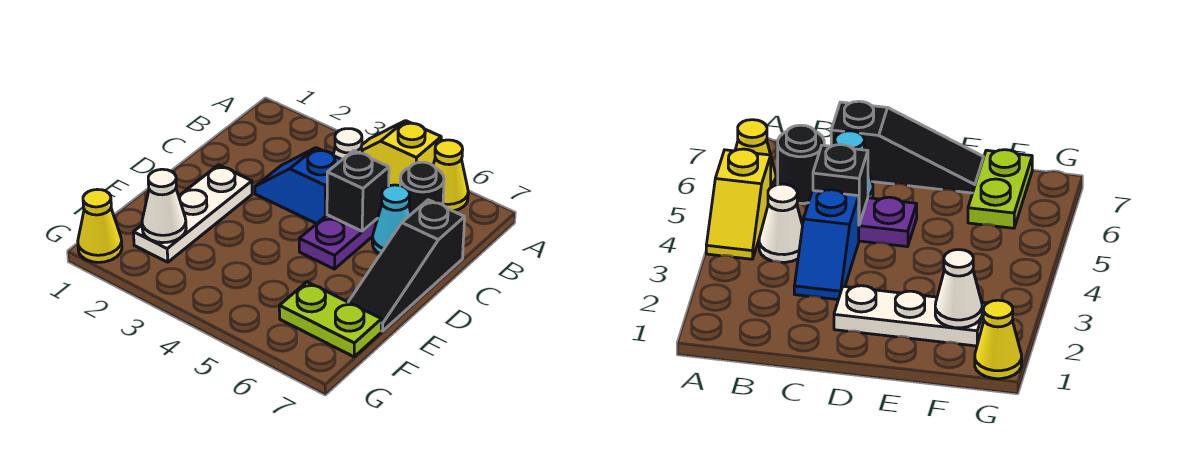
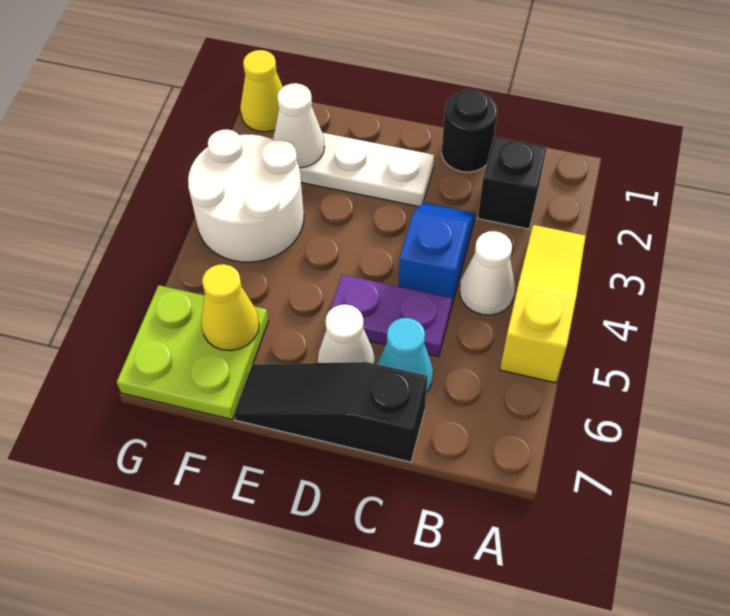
yellow 1x2 slope [361,121,441,186] -> yellow 1x3 slope [500,225,585,383]
yellow 1x1 cone [433,140,468,211] -> yellow 1x1 cone moved to [201,264,259,351]
black 1x1 round brick [400,162,444,214] -> black 1x1 round brick moved to [442,90,497,172]
black 1x1 brick [327,151,389,231] -> black 1x1 brick moved to [478,137,547,229]
none -> white 1x1 cone [318,304,375,364]
none -> white 2x2 round brick [188,129,304,262]
lime 1x2 plate [279,282,382,357] -> lime 2x2 plate [117,285,268,420]

